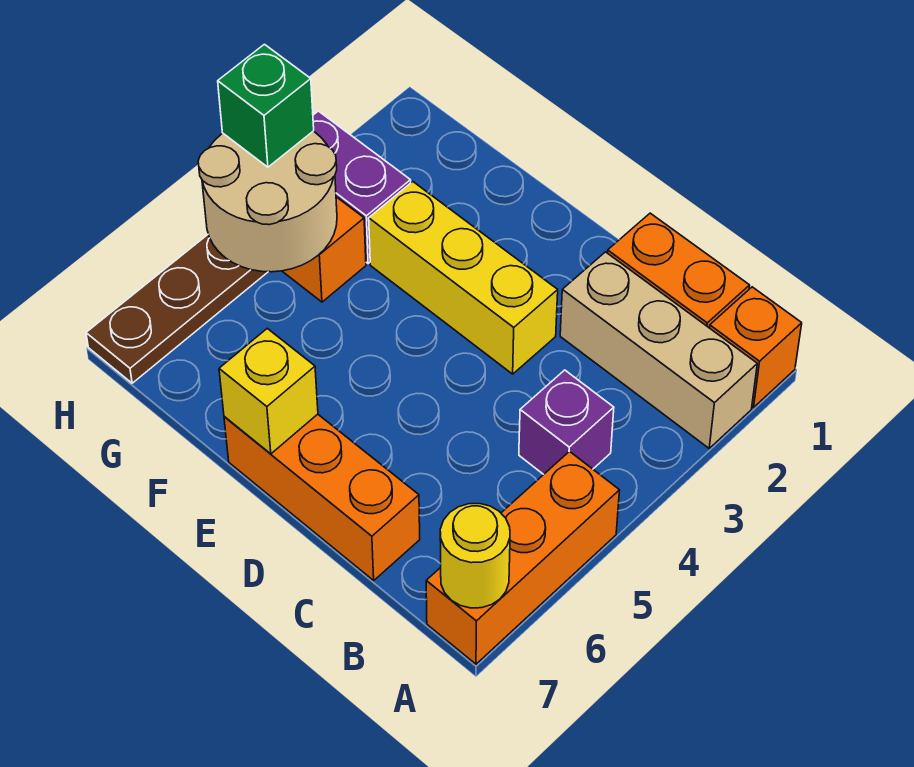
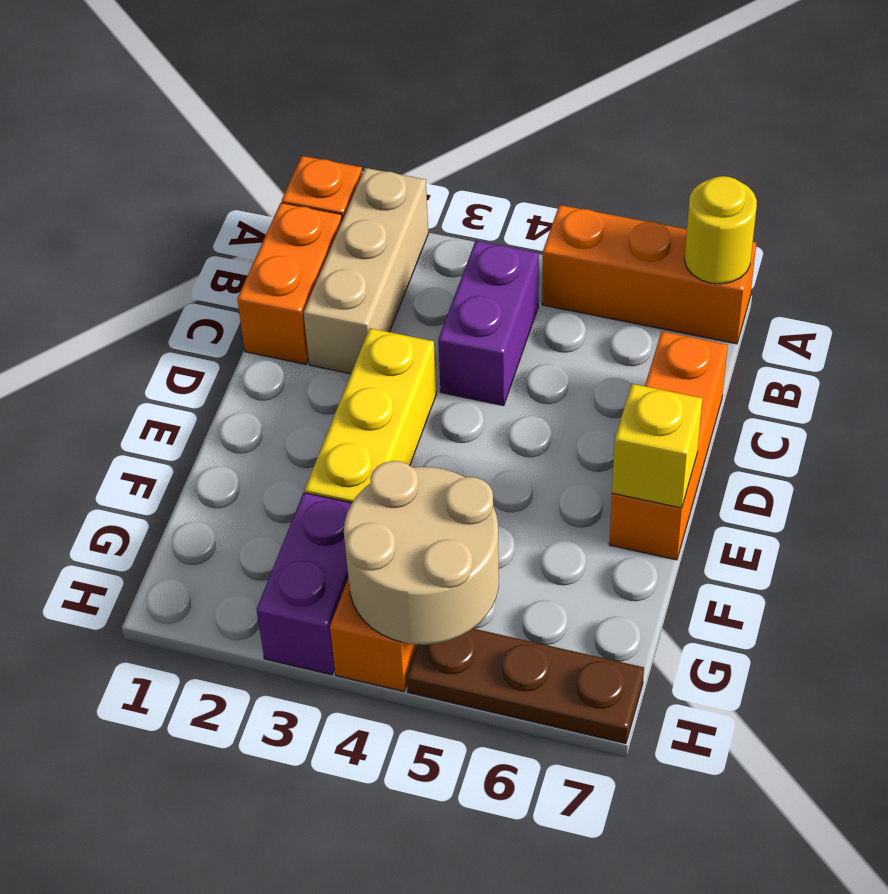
purple 1x1 brick [519,370,614,474] -> purple 1x2 brick [438,241,539,406]
green 1x1 brick [218,44,314,167] -> none

